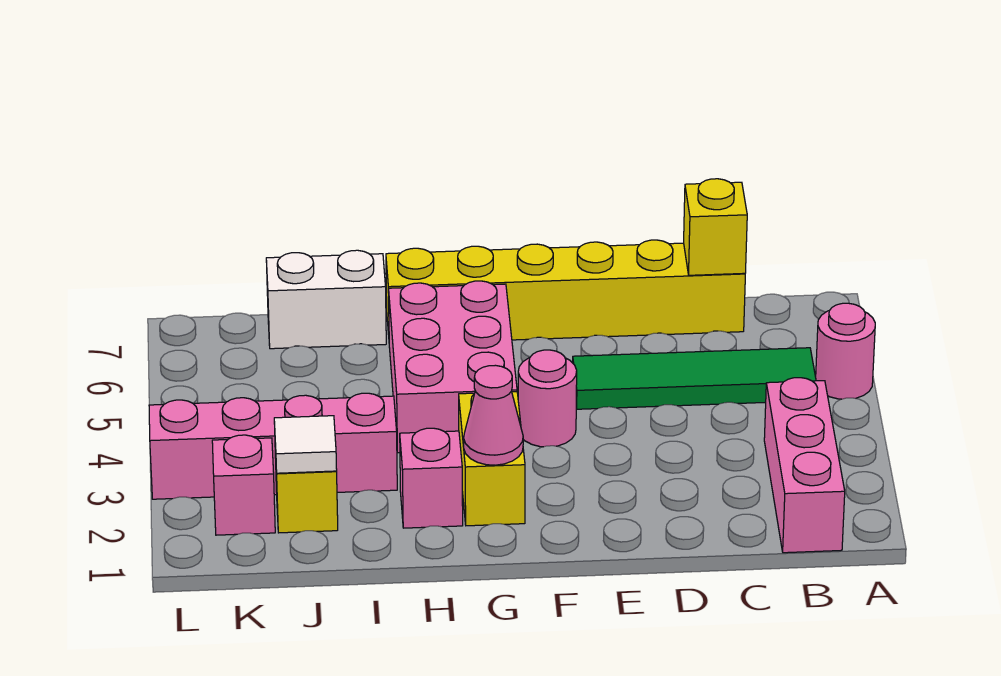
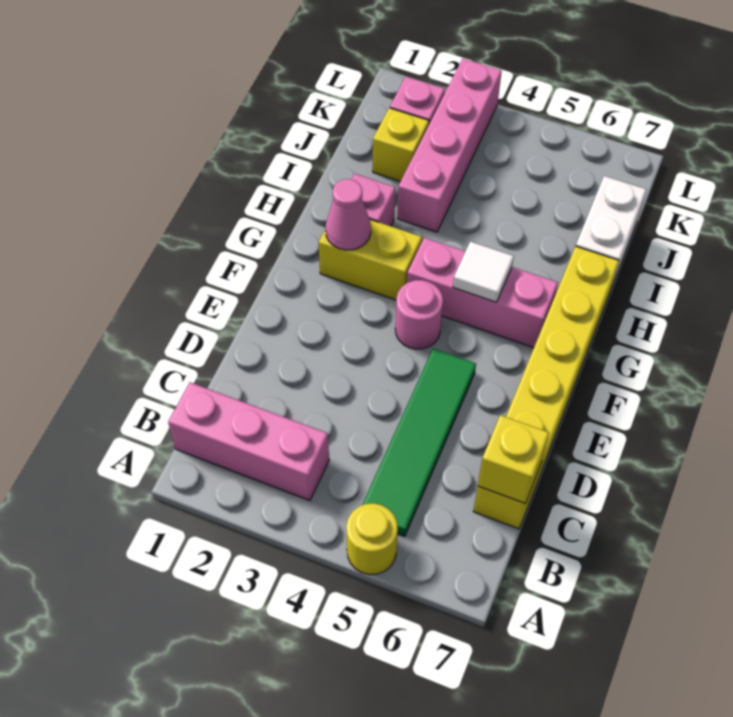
pink 1x1 round brick [816,303,875,399] -> yellow 1x1 round brick [346,503,398,575]
pink 2x3 brick [389,281,517,453] -> pink 1x3 brick [407,238,558,348]
white 1x1 tile [274,416,337,473] -> white 1x1 tile moved to [453,241,514,302]

